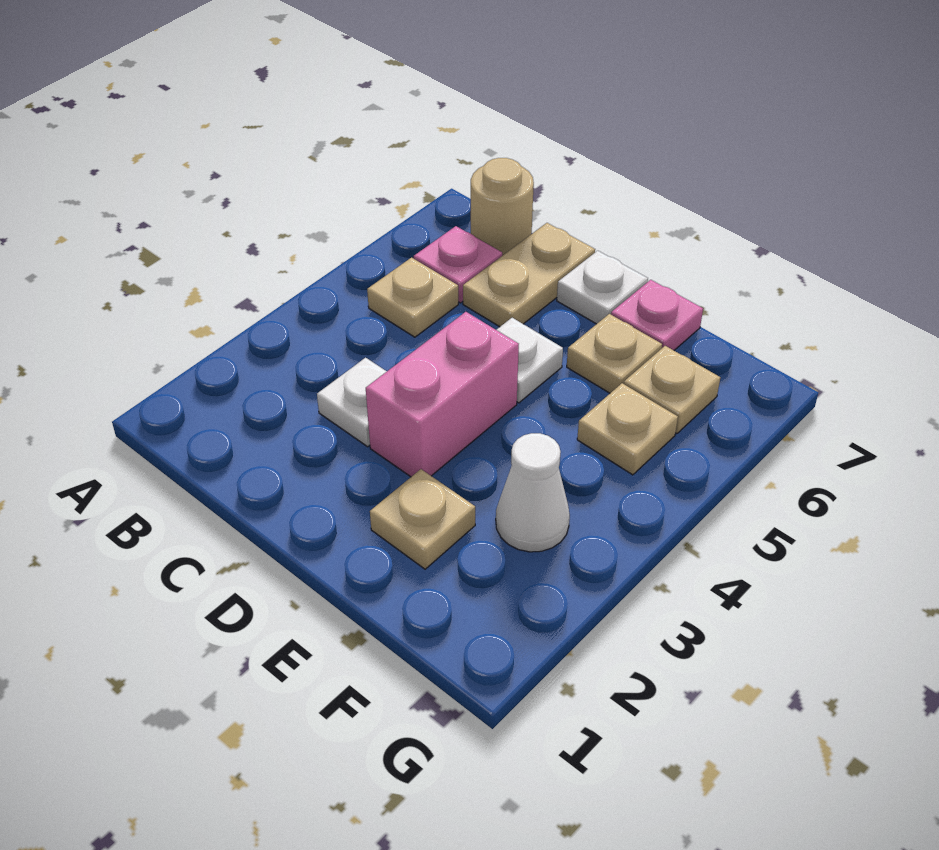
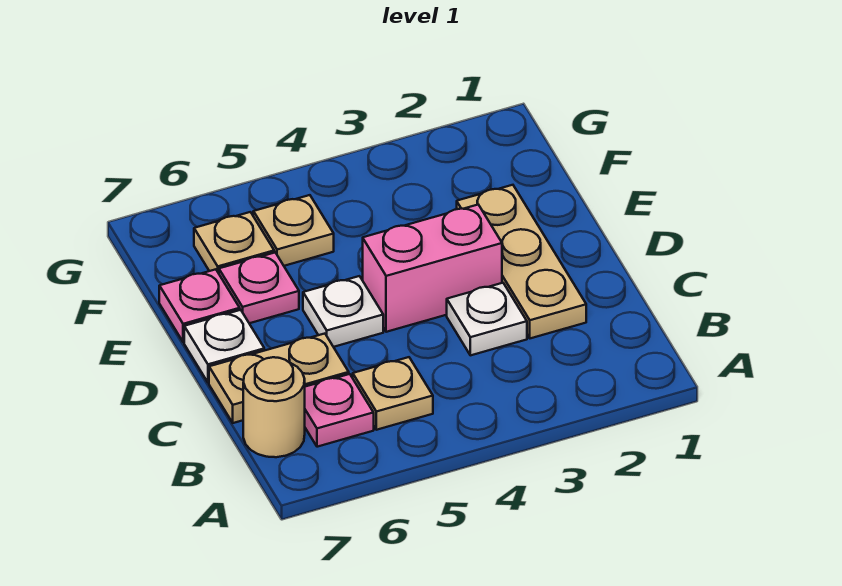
tan 1x1 plate [370,469,475,569] -> tan 1x3 plate [457,185,586,338]
tan 1x1 plate [567,314,662,393] -> pink 1x1 plate [219,253,299,323]
white 1x1 cone [496,433,570,552] -> none

